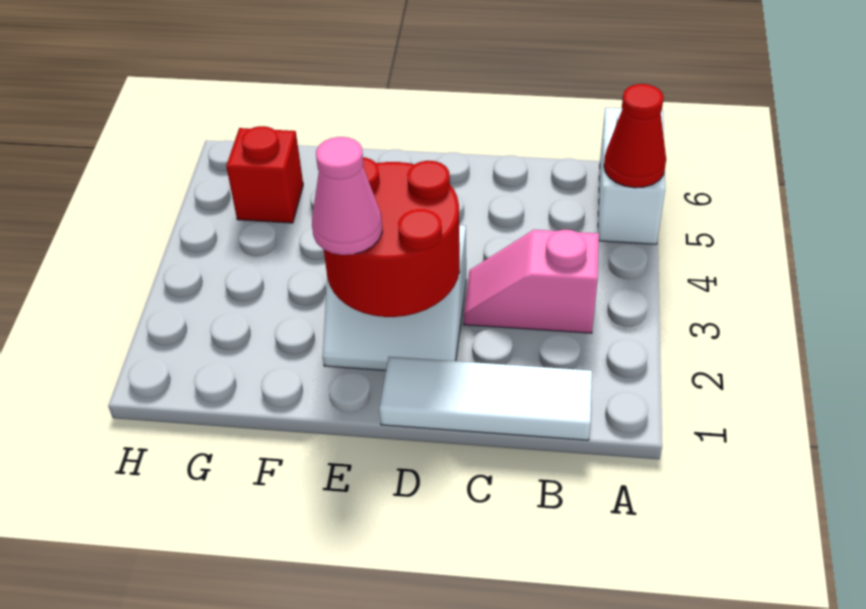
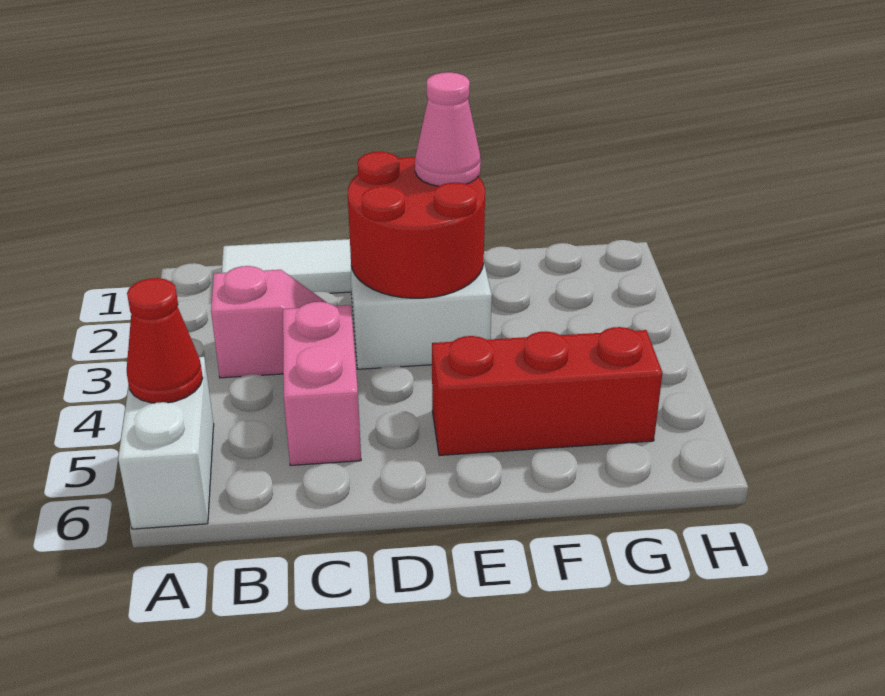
none -> pink 1x2 brick [283,302,361,466]
red 1x1 brick [226,126,303,223] -> red 1x3 brick [432,327,663,456]

